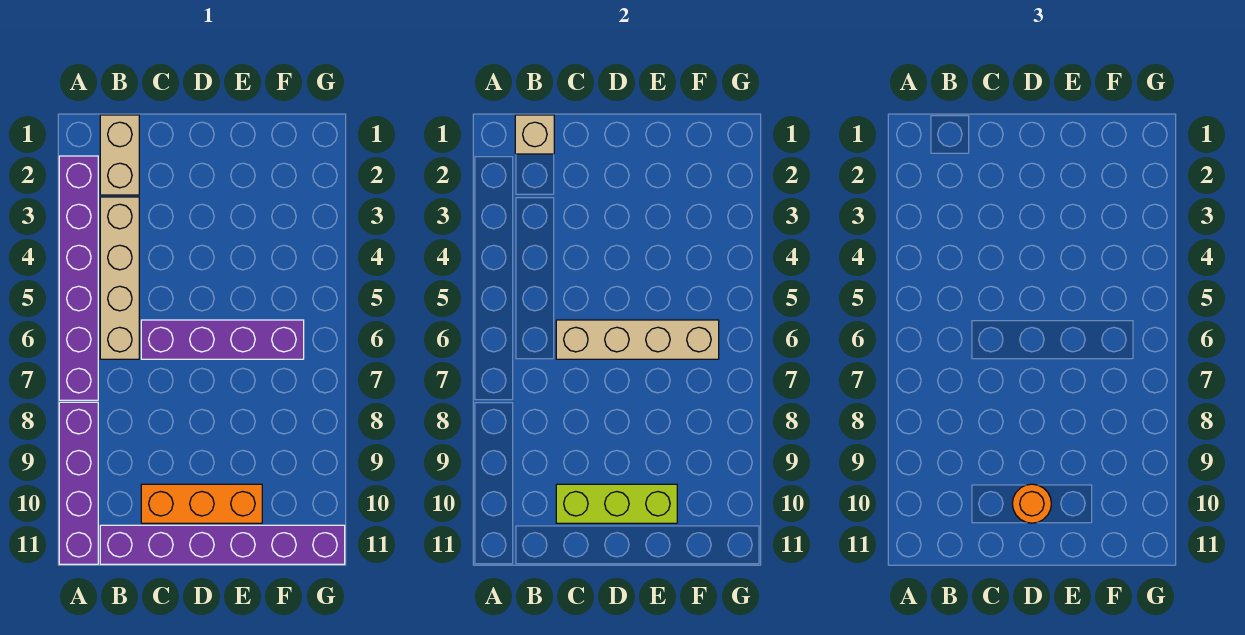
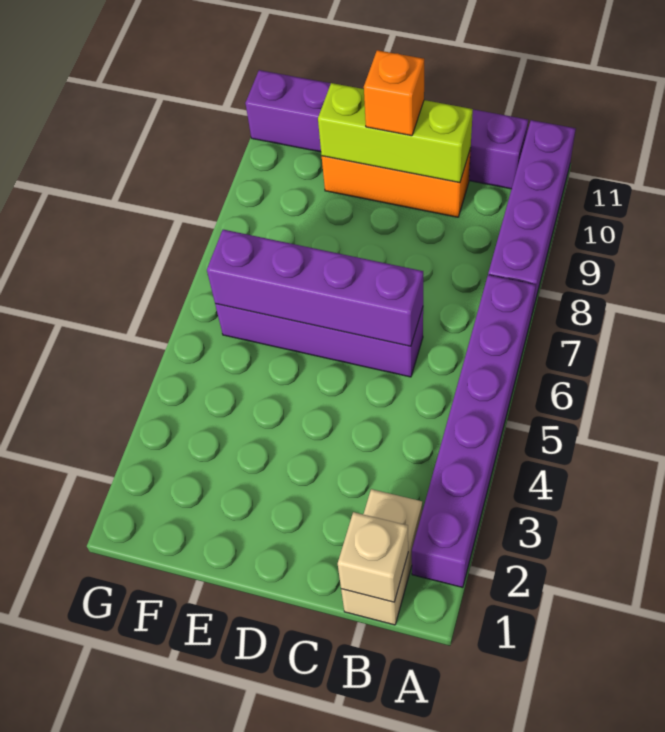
tan 1x4 brick [100,197,139,359] -> none
tan 1x4 brick [556,320,719,359] -> purple 1x4 brick [207,230,423,346]
orange 1x1 round brick [1012,484,1051,523] -> orange 1x1 brick [364,50,424,136]

